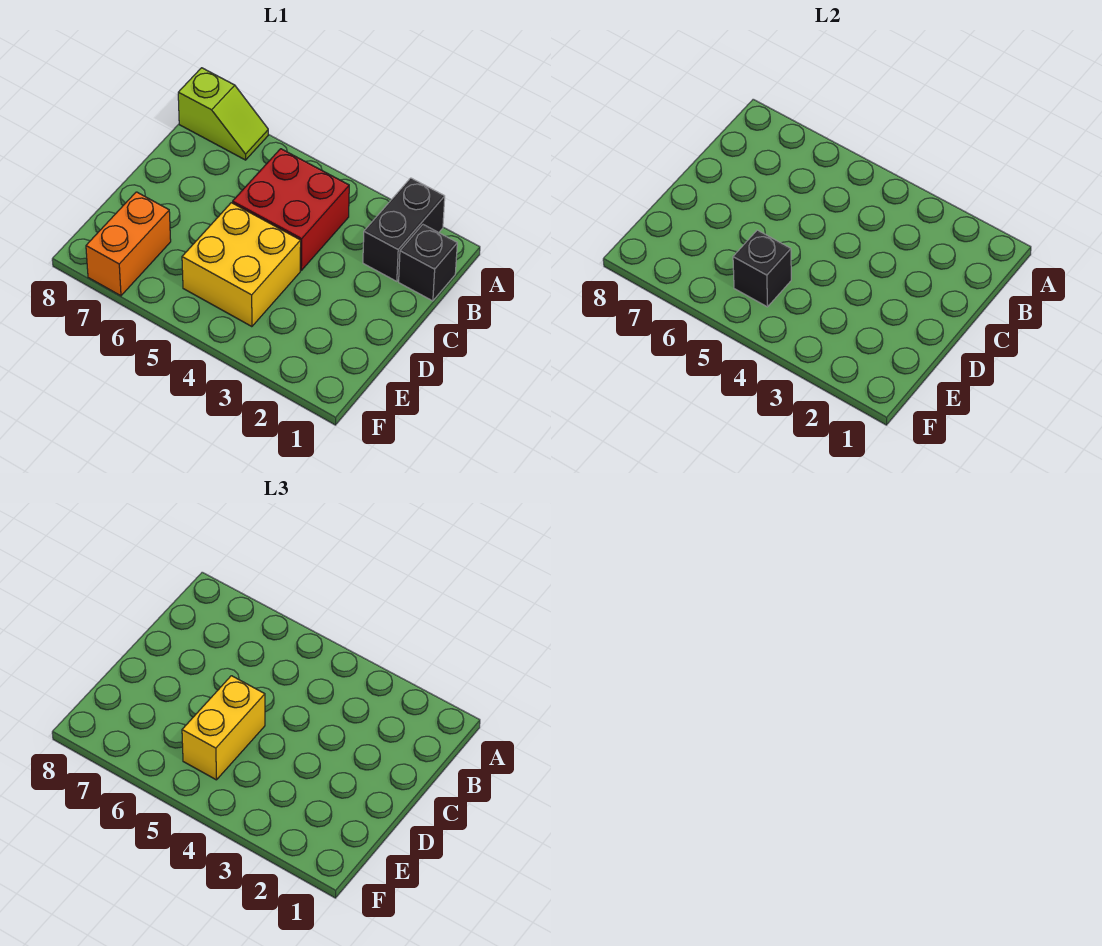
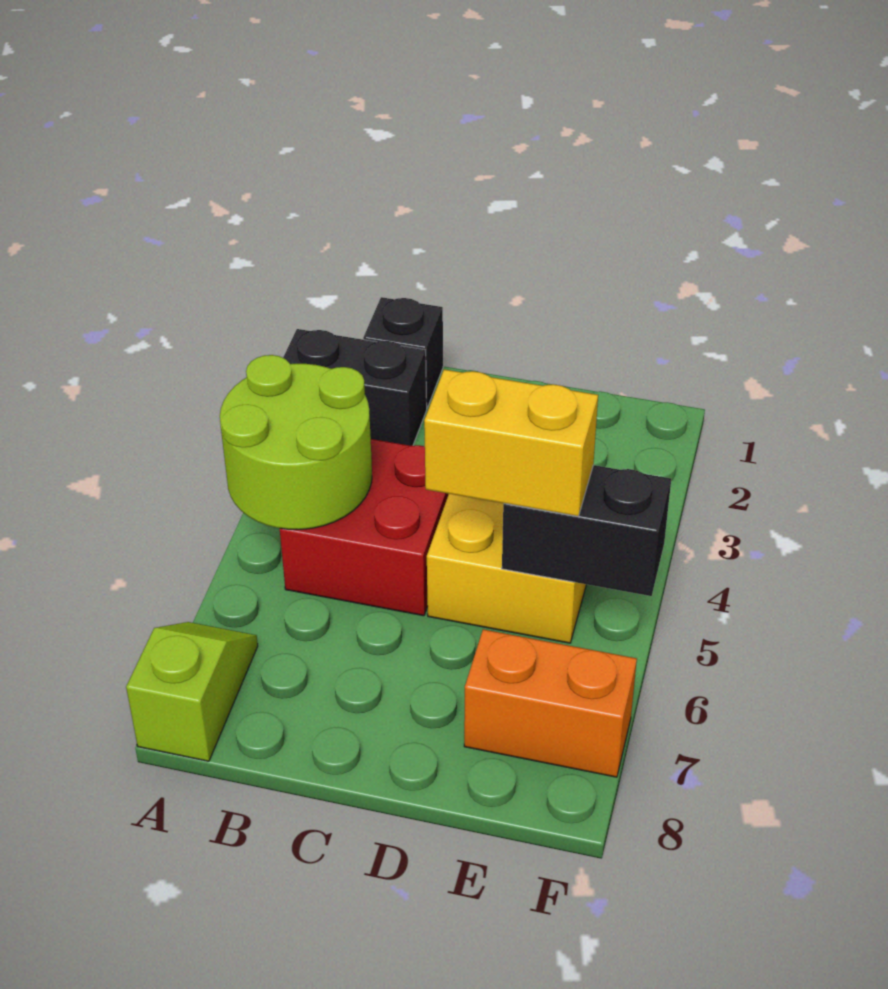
none -> lime 2x2 round brick [220,355,372,529]
black 1x1 brick [733,230,791,307] -> black 1x2 brick [502,465,671,596]

